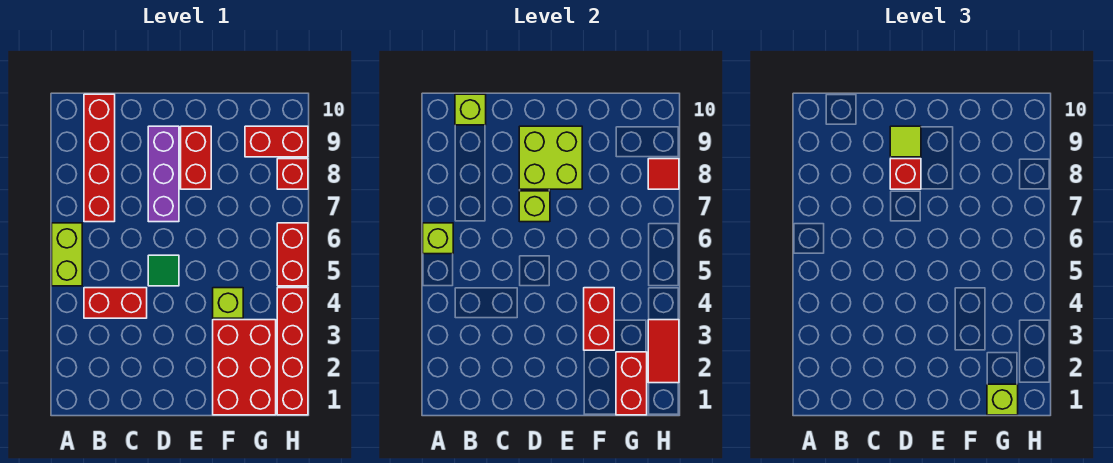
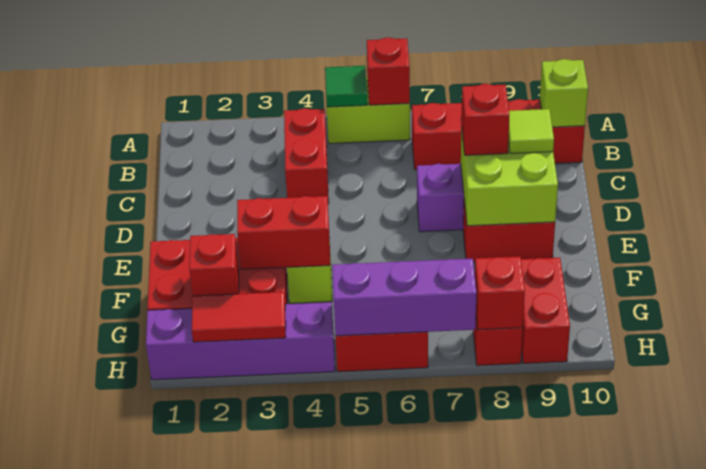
lime 1x1 brick [423,223,453,254] -> red 1x1 brick [367,37,410,105]
green 1x1 tile [148,255,179,286] -> green 1x1 tile moved to [325,66,367,107]
lime 1x1 brick [519,191,550,222] -> none
red 1x2 brick [616,352,647,415] -> red 1x1 brick [189,234,239,296]
lime 1x1 brick [987,384,1018,415] -> none
red 1x4 brick [277,288,308,415] -> purple 1x4 brick [146,302,335,380]
none -> purple 1x3 brick [332,258,476,336]
red 1x1 tile [648,159,679,189] -> red 1x1 brick [475,256,525,330]

